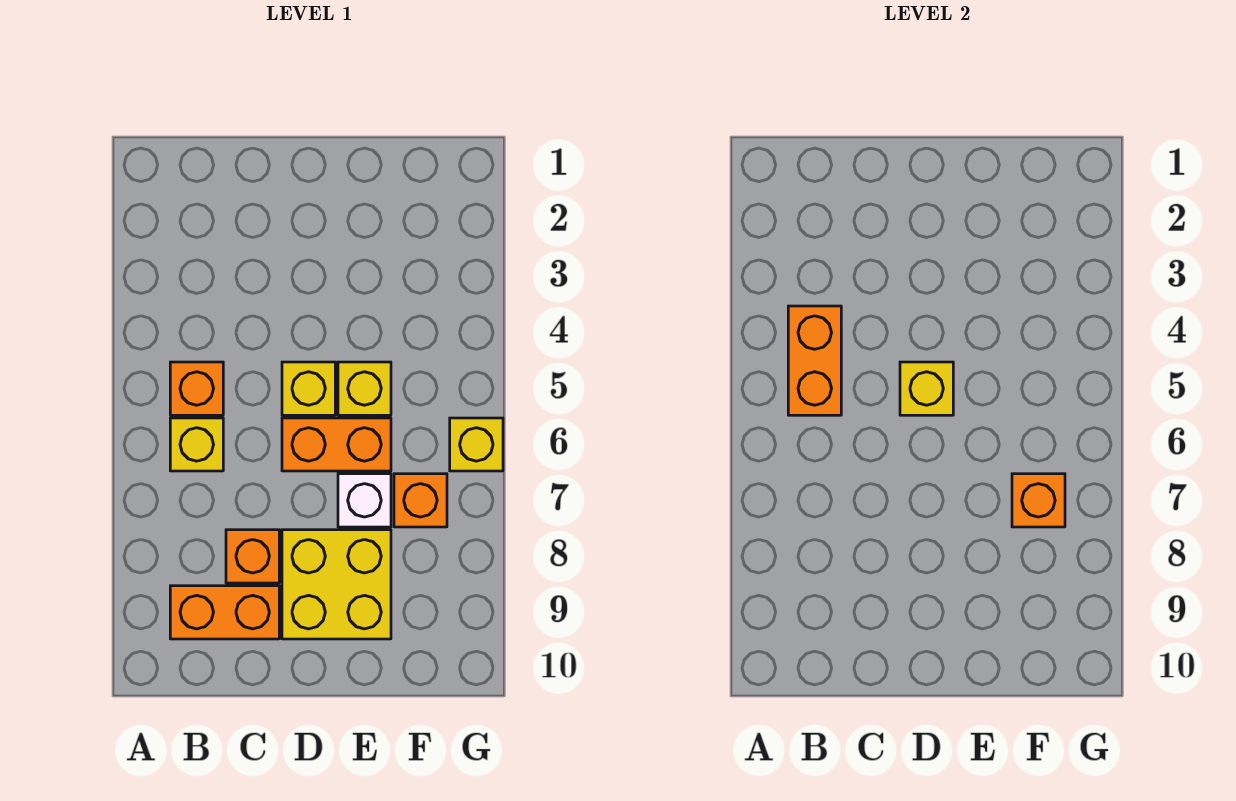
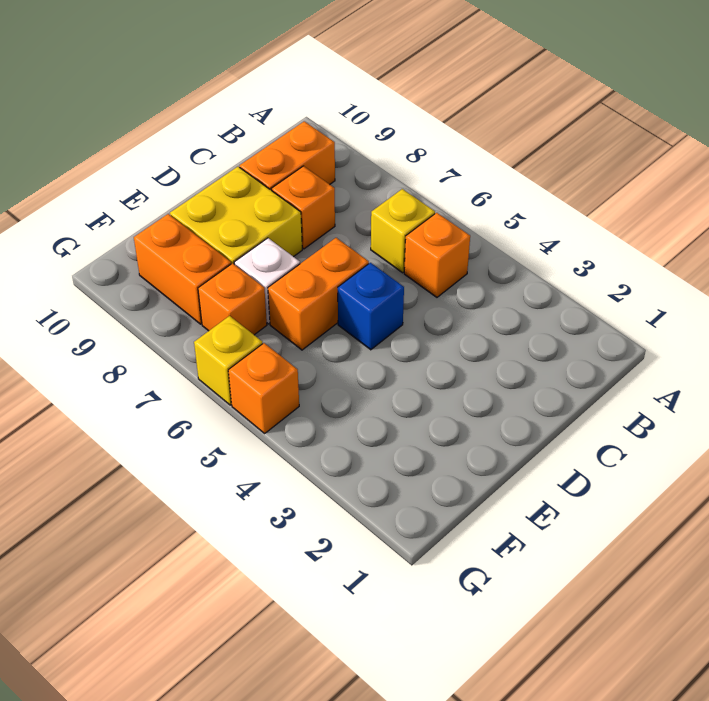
orange 1x2 brick [788,306,841,415] -> orange 1x2 brick moved to [134,214,231,324]
yellow 1x1 brick [282,362,335,415] -> blue 1x1 brick [338,263,404,350]
yellow 1x1 brick [900,362,953,415] -> none
yellow 1x1 brick [338,362,391,415] -> none
orange 1x1 brick [1012,474,1065,527] -> orange 1x1 brick moved to [228,343,299,433]

